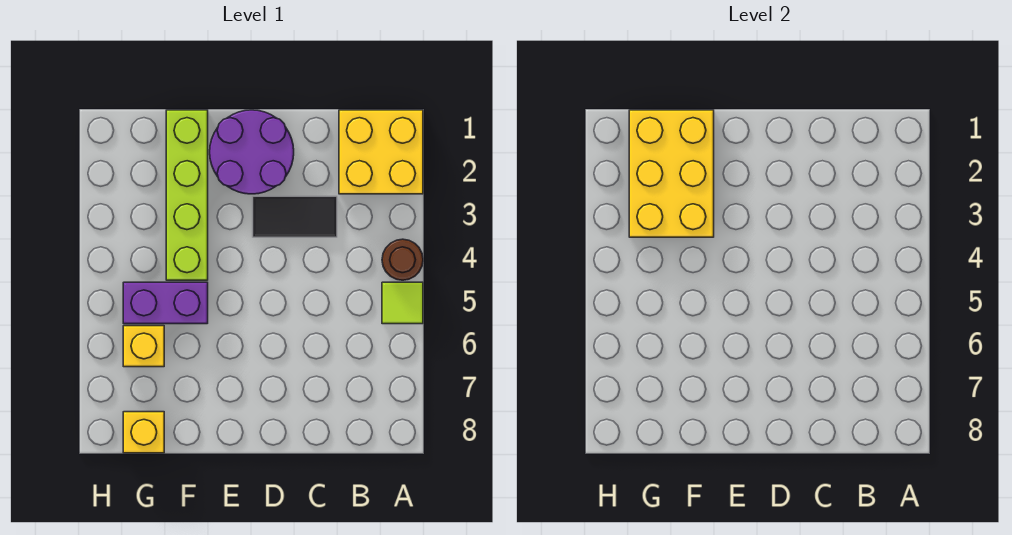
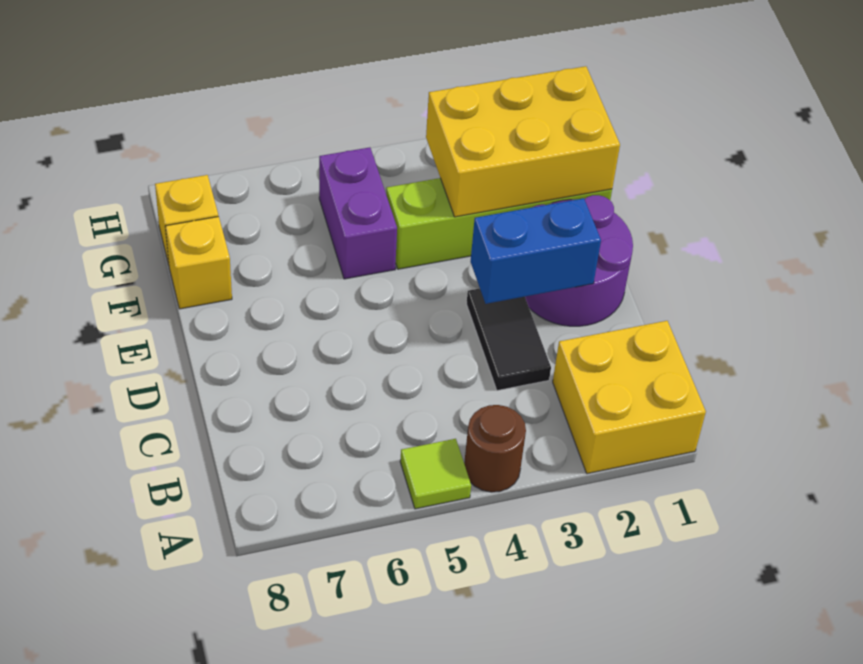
none -> blue 1x2 brick [470,198,601,304]
yellow 1x1 brick [123,326,164,367] -> yellow 1x1 brick moved to [165,216,232,309]

